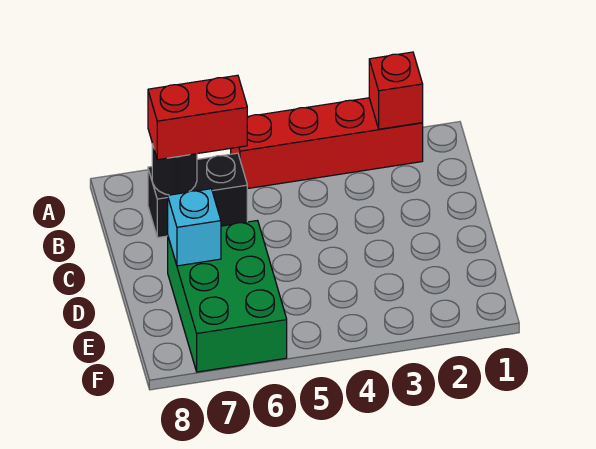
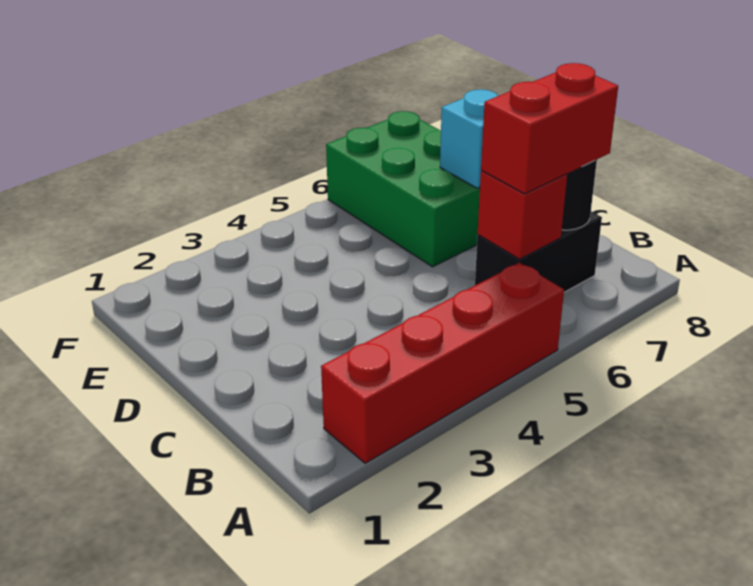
red 1x1 brick [369,52,423,129] -> red 1x1 brick moved to [478,171,567,259]

